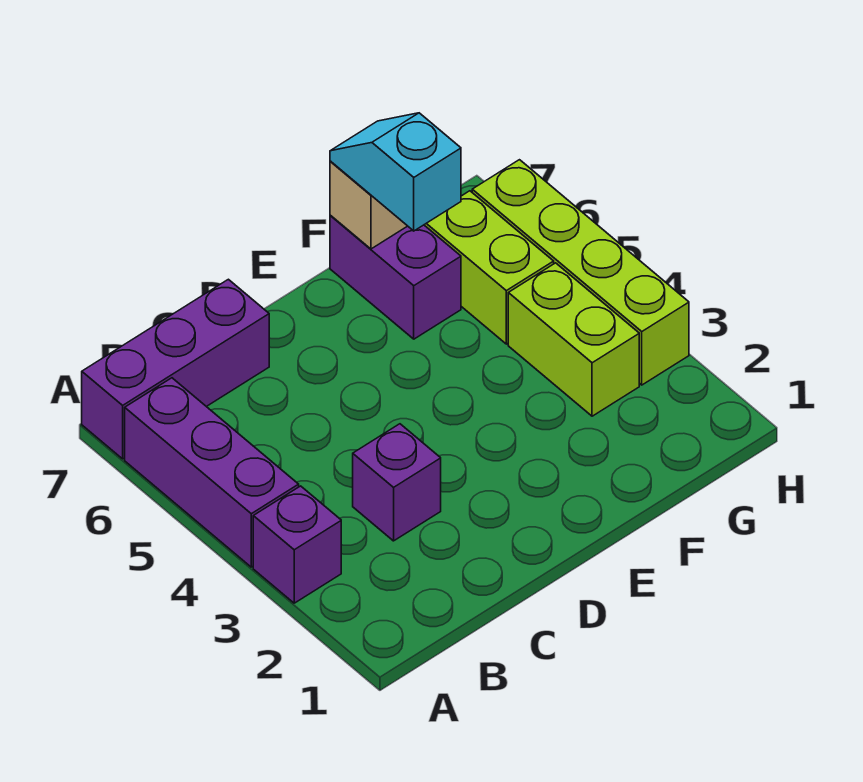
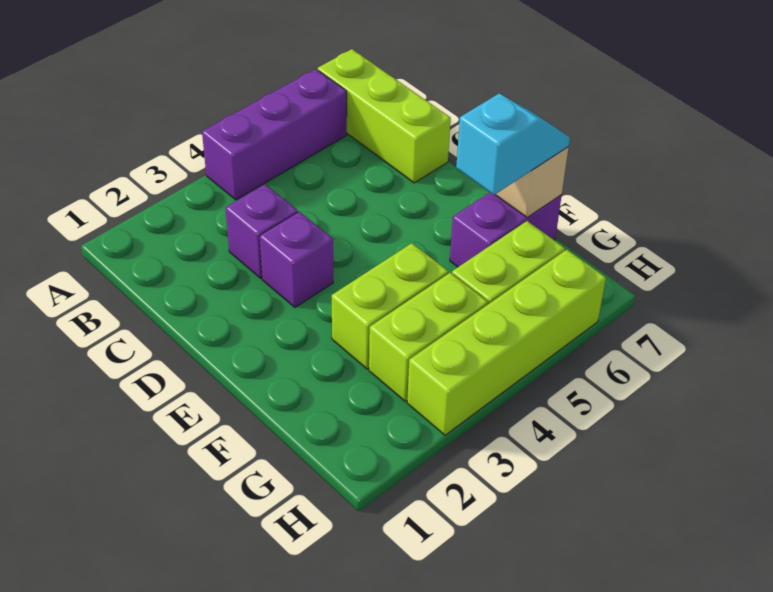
purple 1x1 brick [253,486,341,603] -> purple 1x1 brick moved to [260,212,333,307]
purple 1x3 brick [82,279,269,459] -> lime 1x3 brick [318,49,451,183]
none -> lime 1x2 brick [331,243,448,369]

